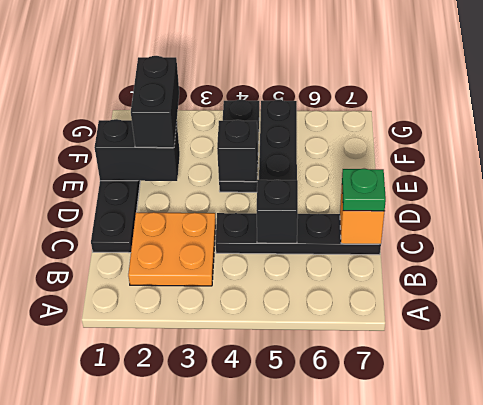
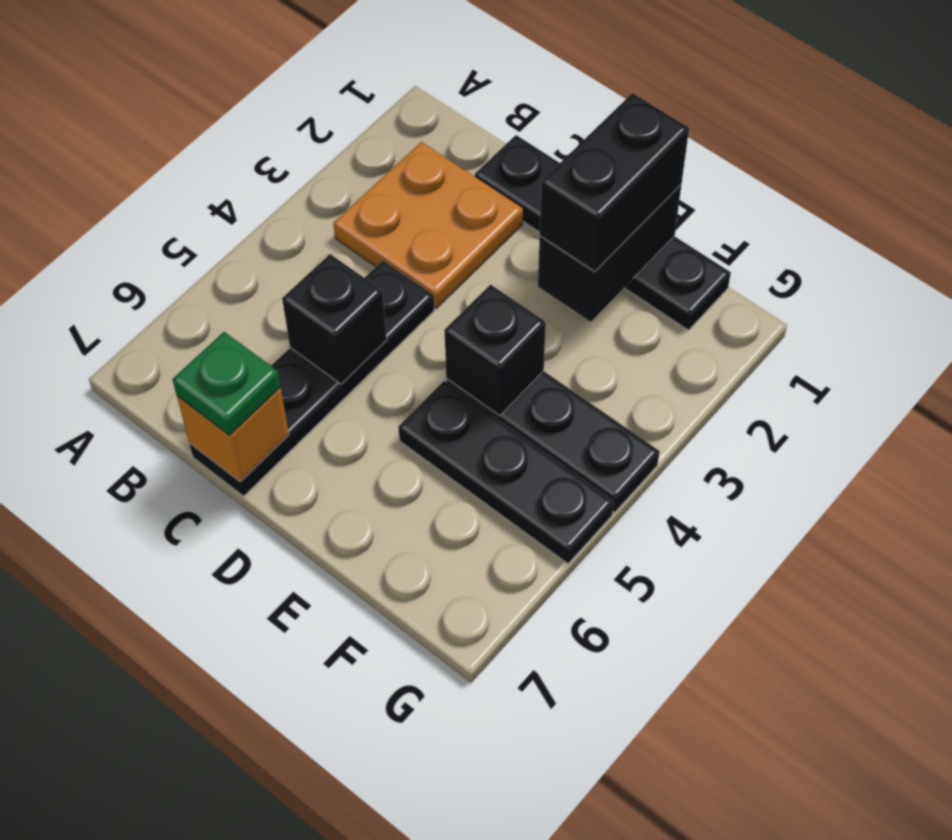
black 1x2 brick [131,56,179,148] -> black 1x2 brick turned to [540,93,689,271]

